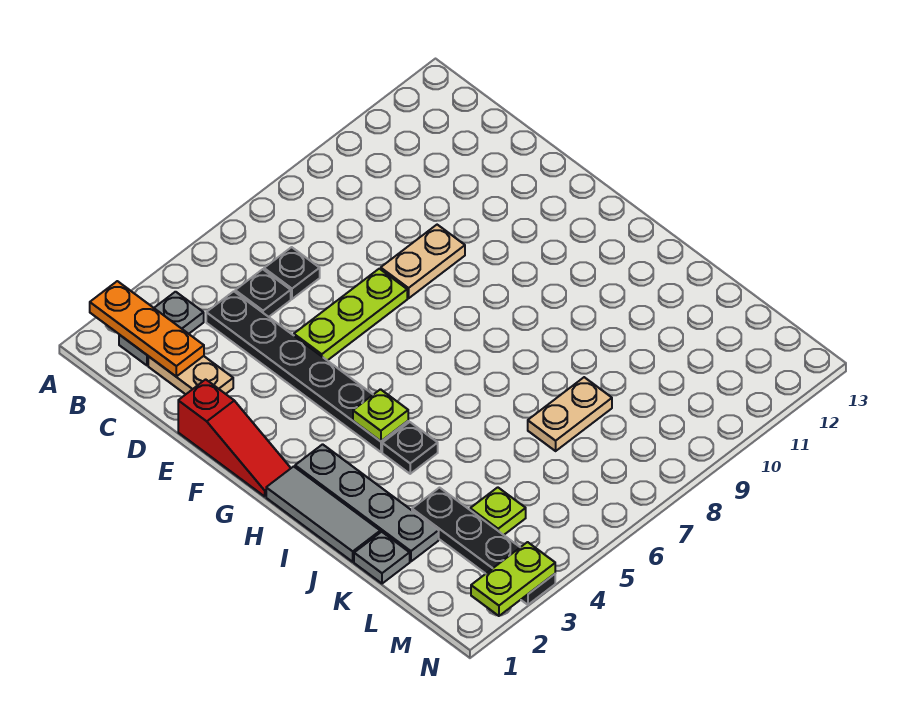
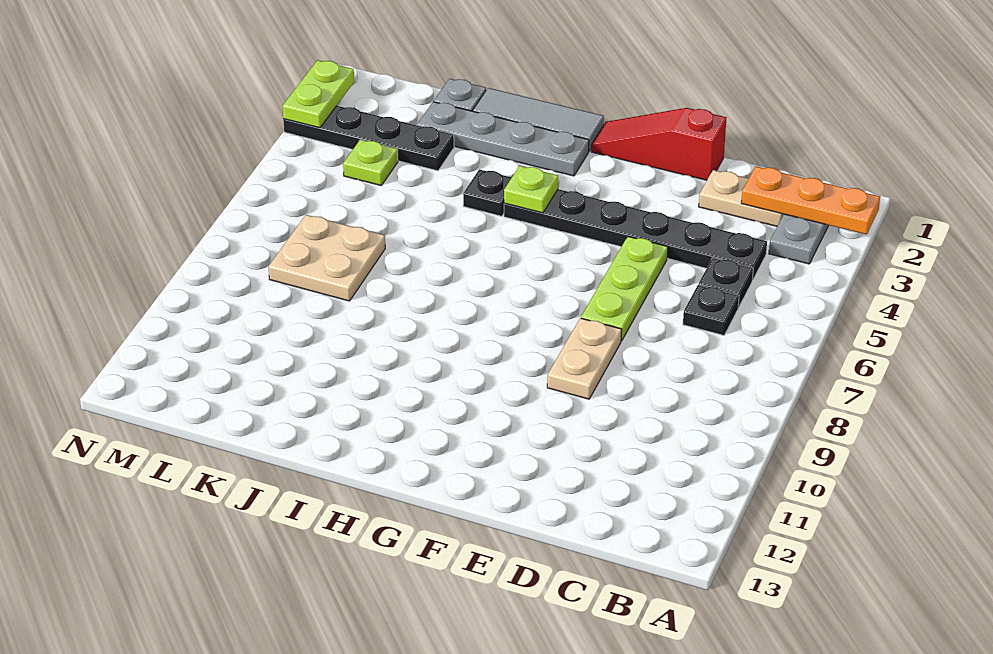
tan 1x2 plate [528,377,612,451] -> tan 2x2 plate [268,215,385,301]

